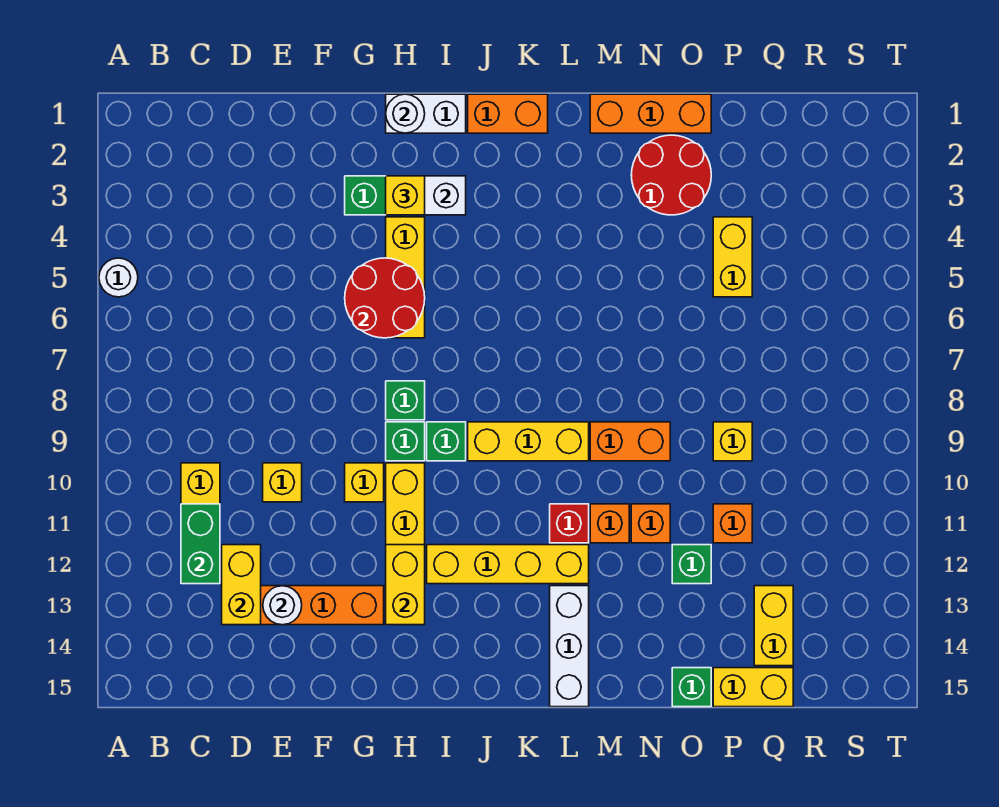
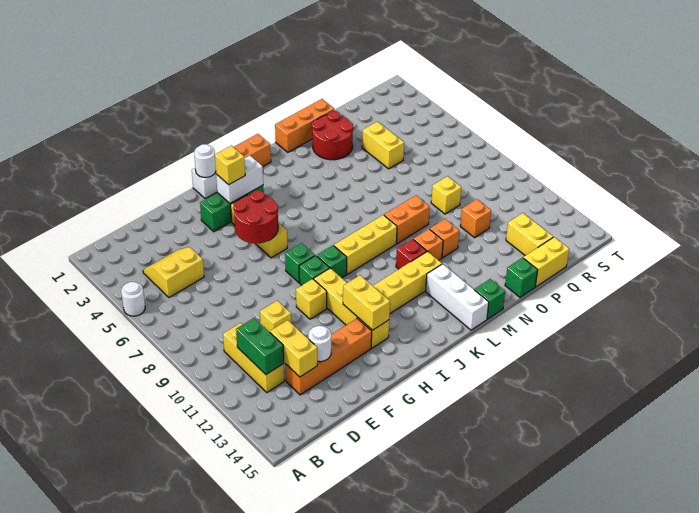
none -> yellow 2x2 slope [143,247,204,297]
green 1x1 brick [672,545,711,584] -> green 1x1 brick moved to [474,279,505,319]

